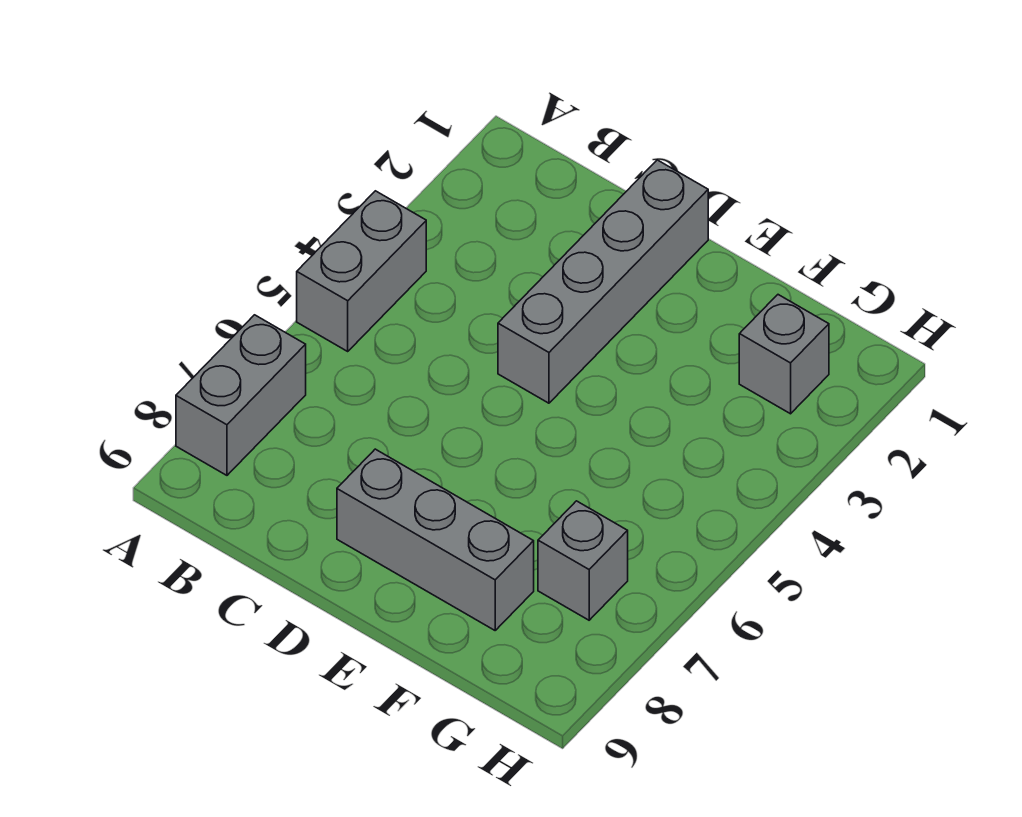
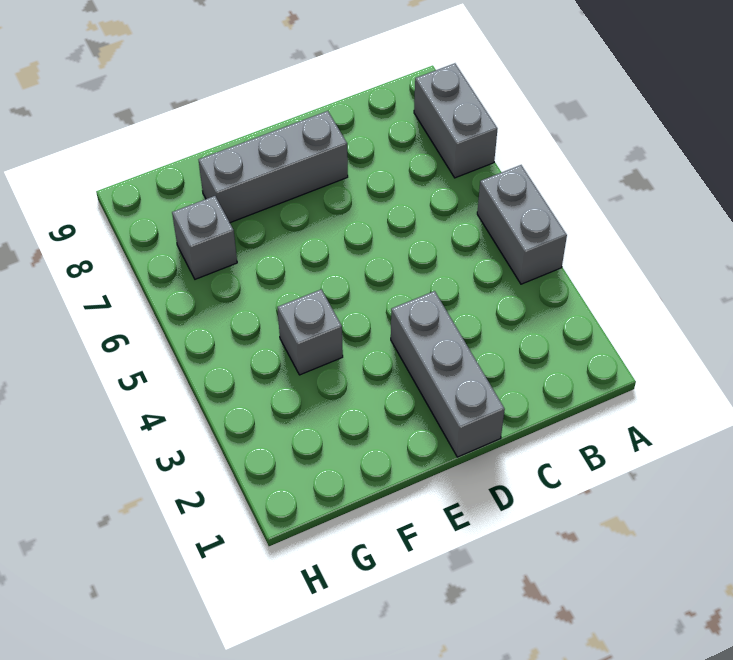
grey 1x4 brick [498,160,708,403] -> grey 1x3 brick [391,291,505,457]
grey 1x1 brick [739,295,829,414] -> grey 1x1 brick moved to [278,290,343,375]

